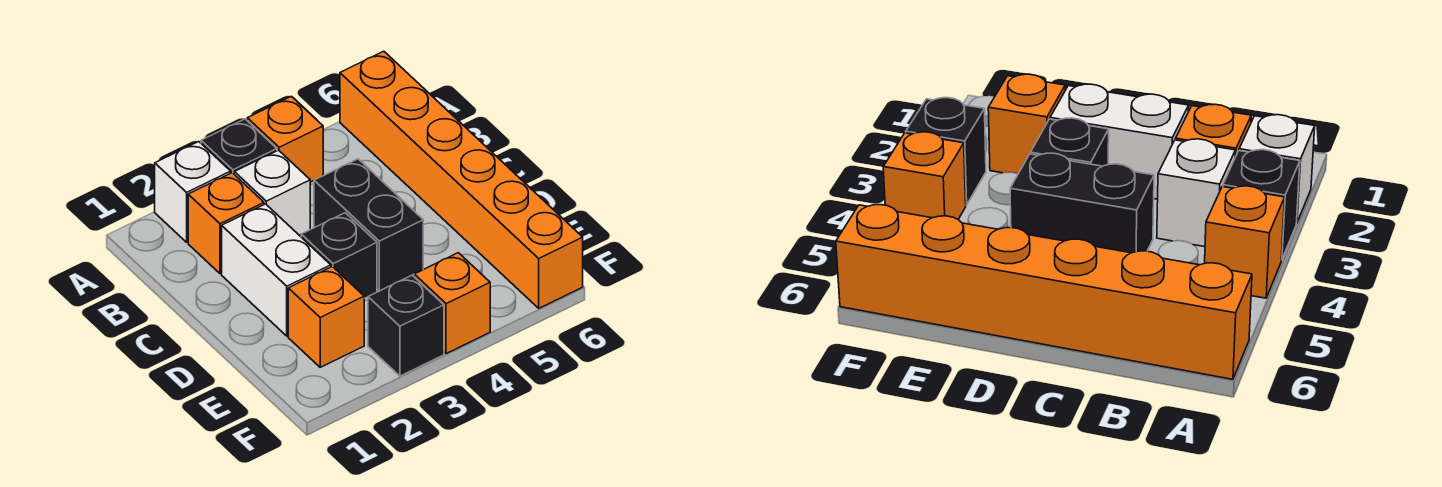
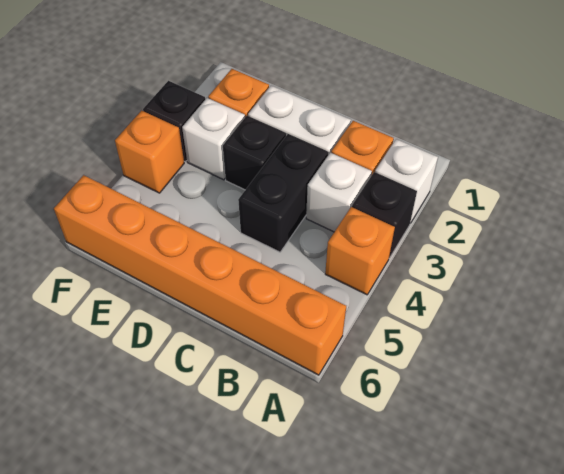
black 1x2 brick [314,159,423,291] -> black 1x2 brick turned to [238,134,328,252]
none -> white 1x1 brick [182,98,245,180]

